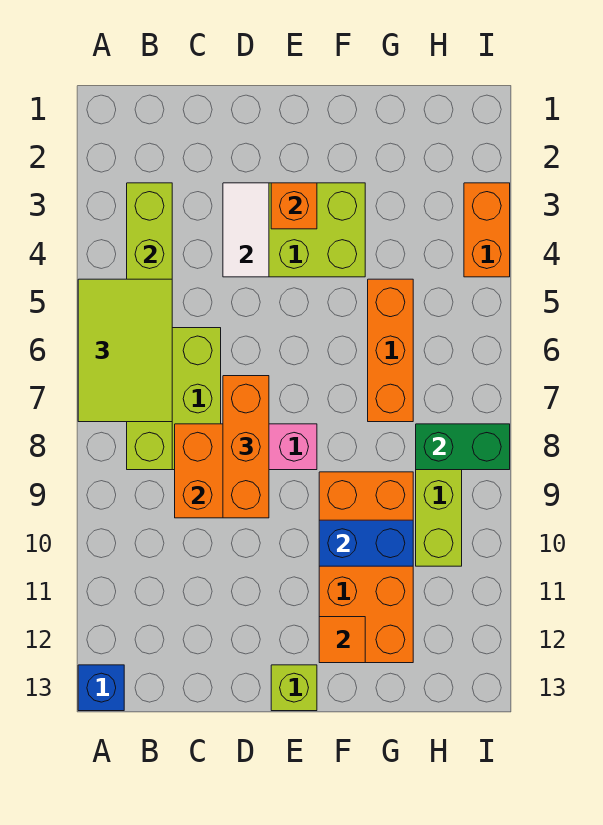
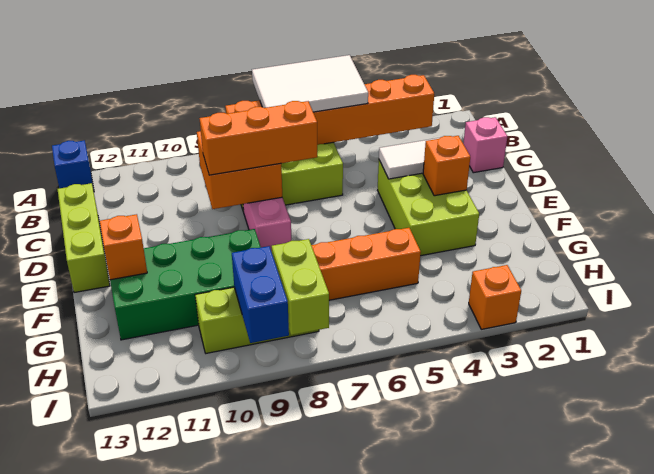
lime 2x3 tile [78,279,172,422] -> white 2x3 tile [252,55,368,112]
lime 1x6 brick [127,183,172,470] -> orange 1x6 brick [225,75,434,145]
none -> pink 1x1 brick [463,117,507,173]
lime 1x1 brick [271,665,317,711] -> lime 1x3 brick [58,183,110,293]
orange 2x4 brick [319,472,413,663] -> green 2x4 brick [110,229,261,340]
blue 1x2 brick [319,520,413,566] -> blue 1x2 brick moved to [232,246,289,343]
orange 1x1 tile [319,617,365,663] -> orange 1x1 brick [99,214,147,280]
green 1x2 brick [416,424,510,470] -> lime 1x2 brick [272,239,329,335]
orange 1x2 brick [464,183,510,277] -> orange 1x1 brick [469,265,521,329]

